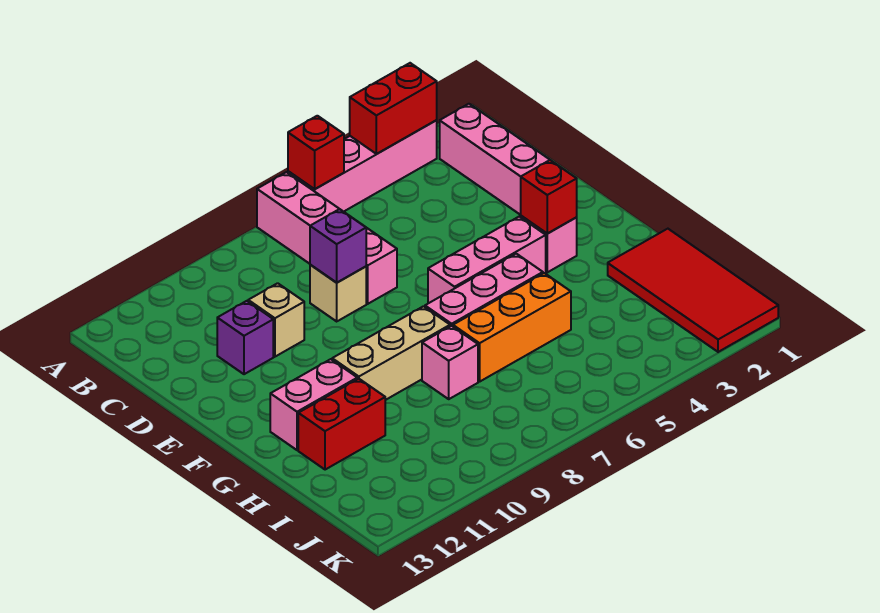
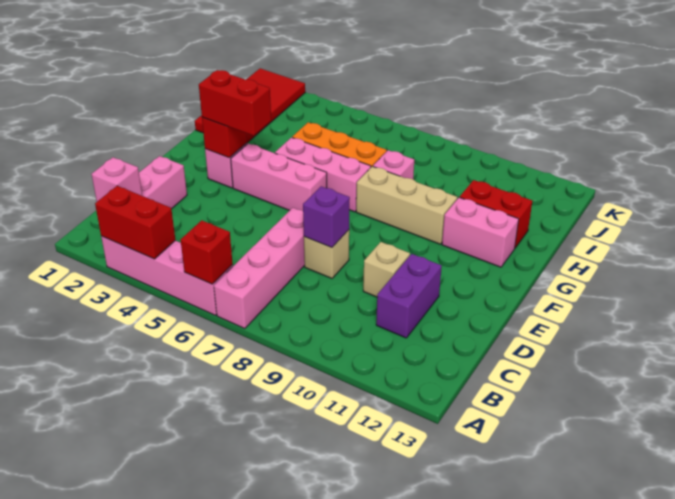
none -> pink 1x1 brick [92,157,142,201]
purple 1x1 brick [217,301,273,374] -> purple 1x2 brick [376,254,442,338]
none -> red 1x2 brick [199,70,271,136]

